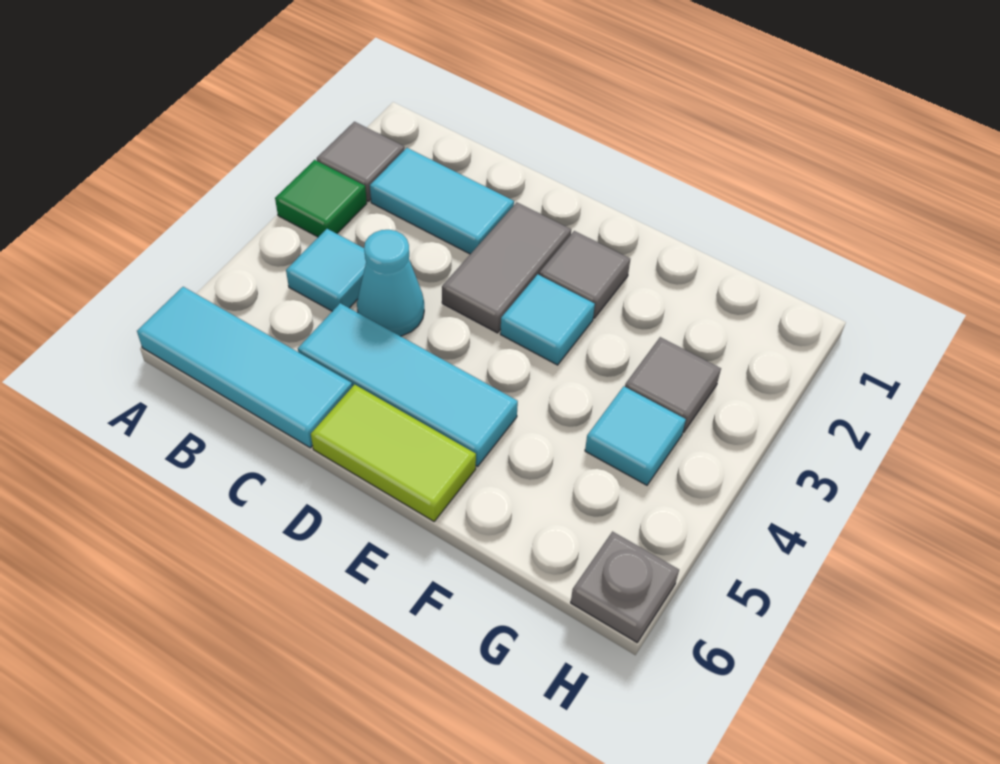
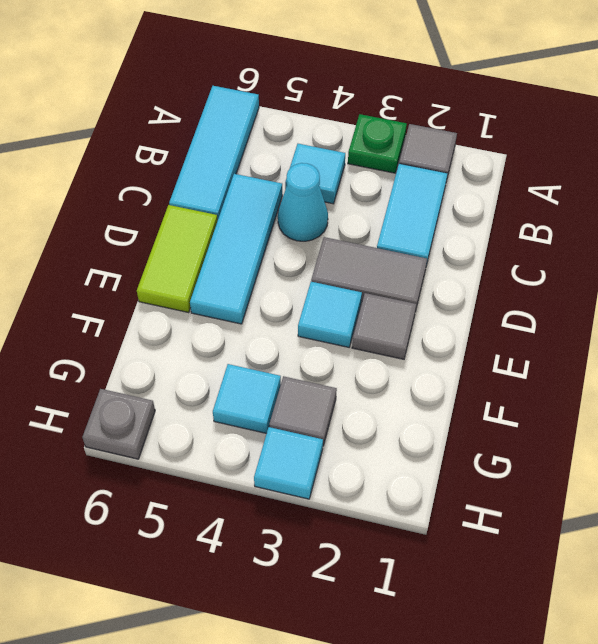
green 1x1 tile [275,160,367,237] -> green 1x1 plate [348,114,407,173]
none -> cyan 1x1 tile [254,427,323,499]

